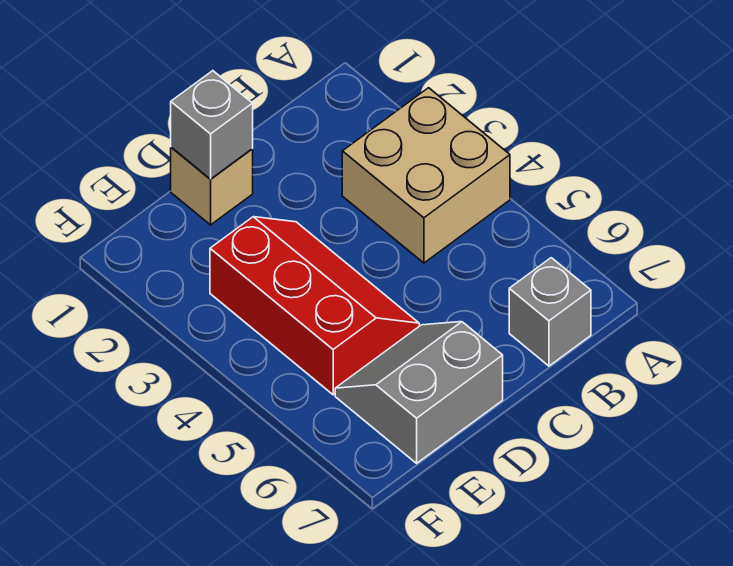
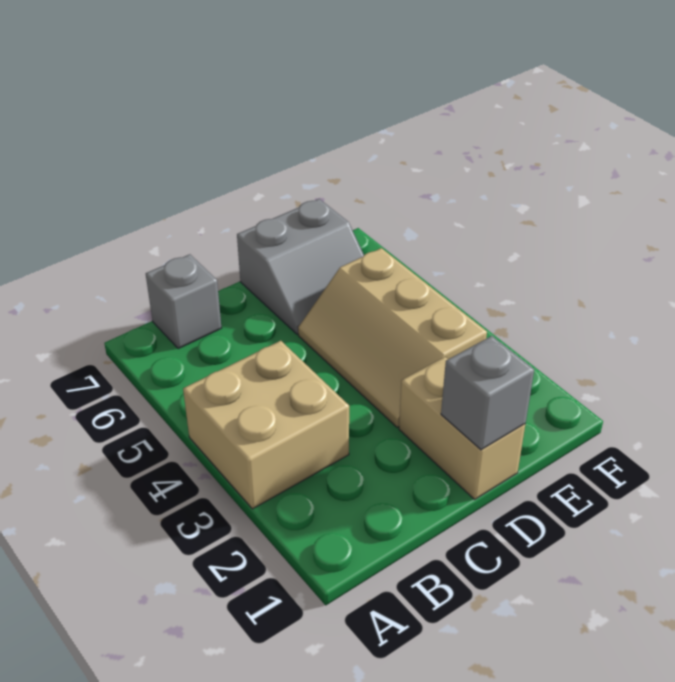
tan 1x1 brick [171,147,253,225] -> tan 1x2 brick [399,357,525,499]
red 2x3 slope [210,217,419,395] -> tan 2x3 slope [298,248,487,428]

